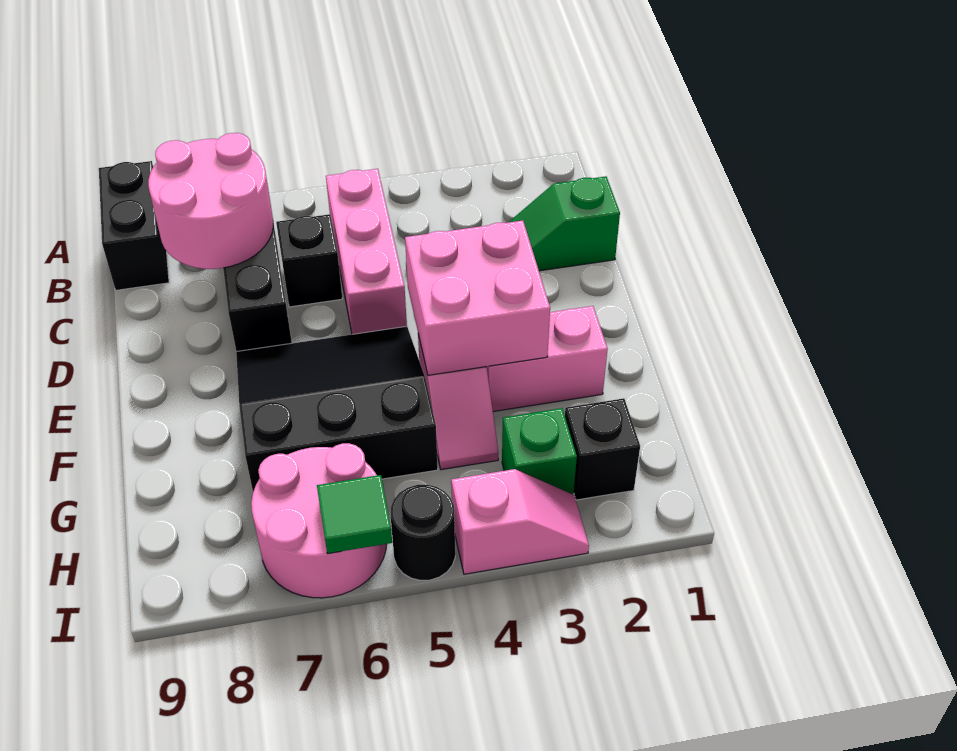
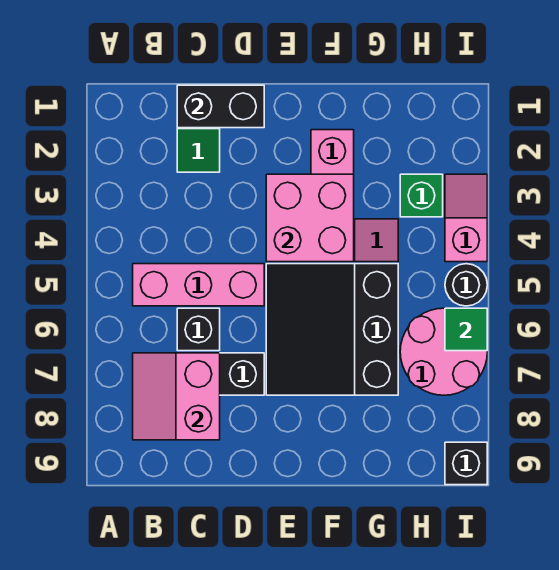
black 1x2 brick [99,161,169,290] -> black 1x2 brick moved to [177,85,264,128]
pink 2x2 round brick [148,133,273,269] -> pink 2x2 slope [133,353,220,440]
black 1x1 brick [565,398,640,500] -> black 1x1 brick moved to [445,442,487,485]

